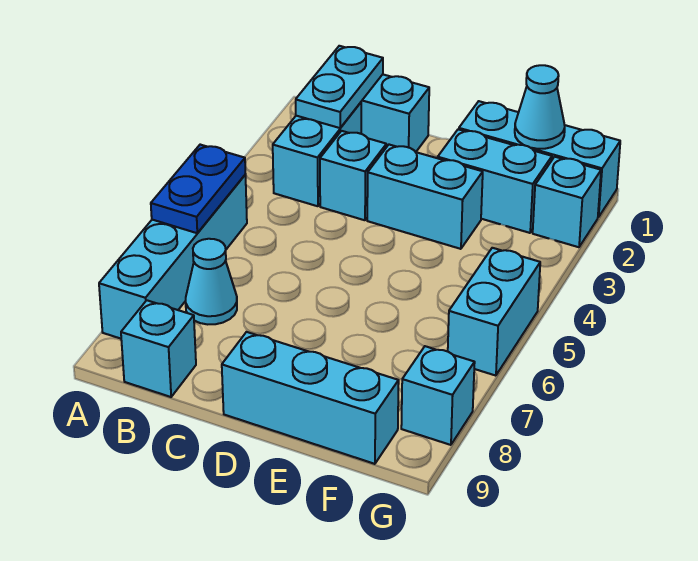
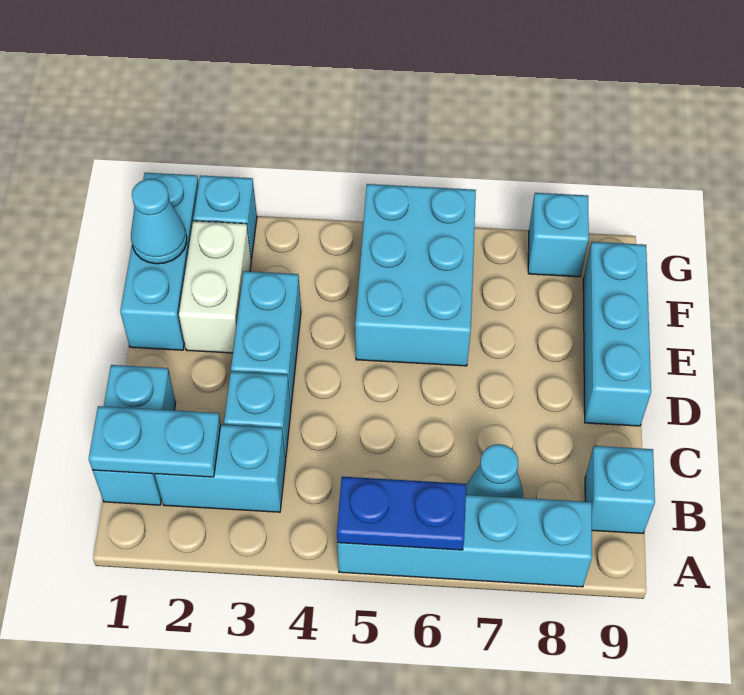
cyan 1x2 brick [438,129,552,233] -> white 1x2 brick [179,221,251,353]
cyan 1x2 brick [448,248,540,376] -> cyan 2x3 brick [355,184,476,366]

